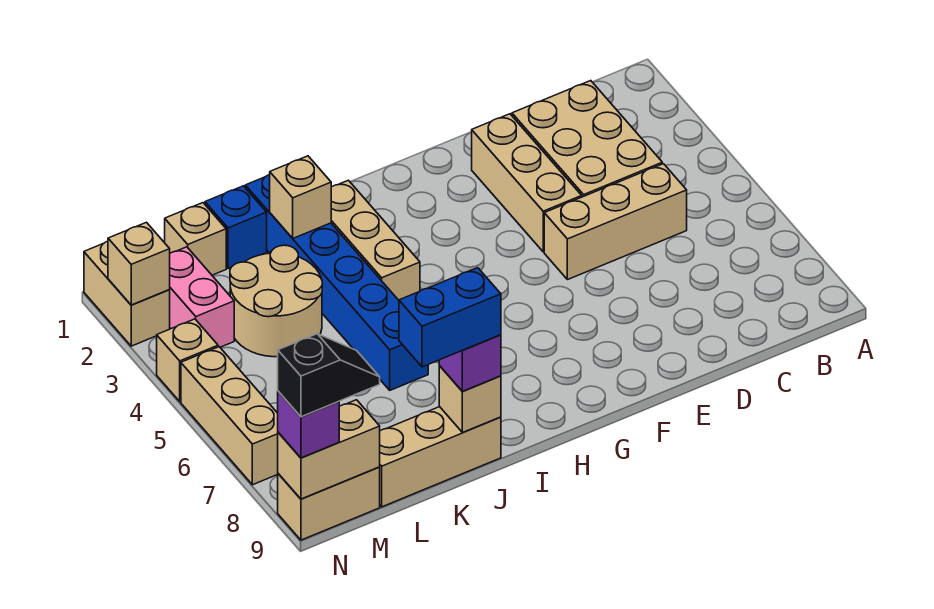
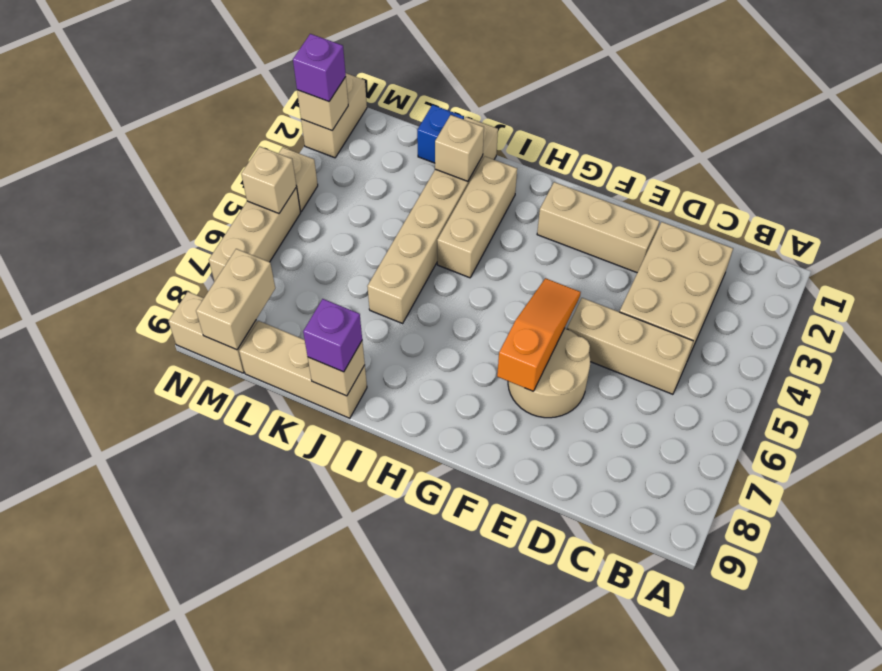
tan 1x3 brick [472,114,582,252] -> tan 1x3 brick turned to [537,182,659,273]
none -> orange 1x3 slope [497,278,581,391]
blue 1x6 brick [245,175,428,390] -> tan 1x6 brick [367,117,498,323]
blue 1x2 brick [399,268,501,367] -> none
tan 2x2 round brick [230,245,322,357] -> tan 2x2 round brick moved to [508,328,590,418]
tan 1x1 brick [165,203,226,275] -> tan 1x1 brick moved to [241,146,296,213]
pink 1x2 brick [169,247,234,347] -> none
tan 1x2 brick [278,400,380,499] -> tan 1x2 brick turned to [196,249,275,350]
black 1x2 slope [278,334,380,417] -> none
purple 1x1 brick [278,391,339,458] -> purple 1x1 brick moved to [293,34,346,102]

